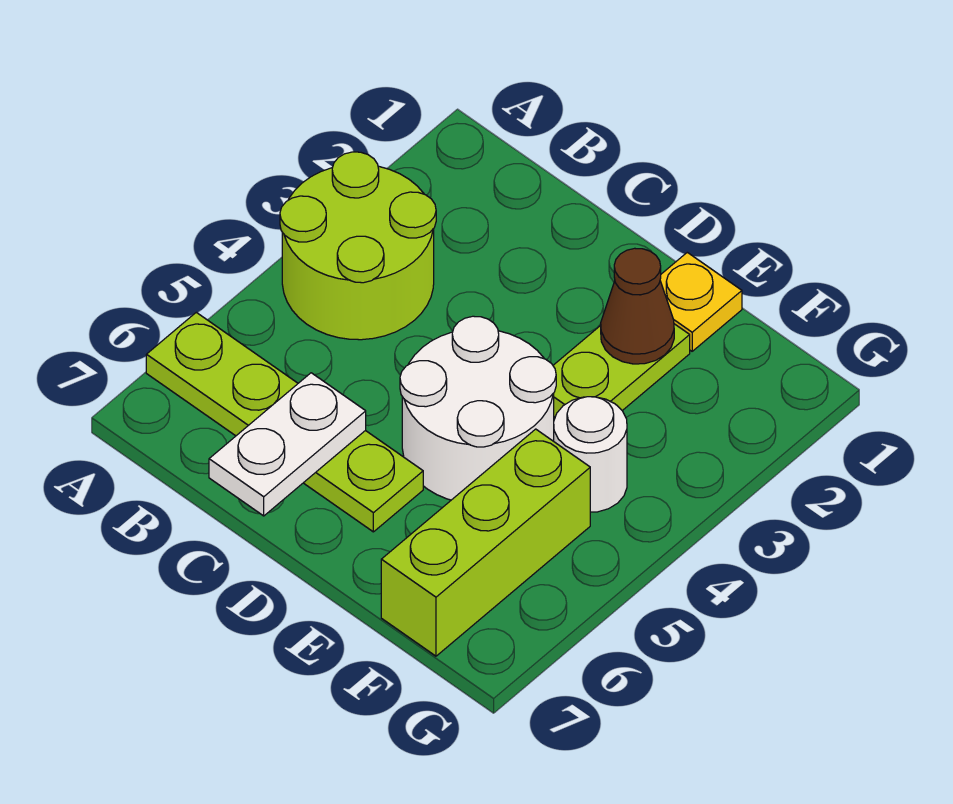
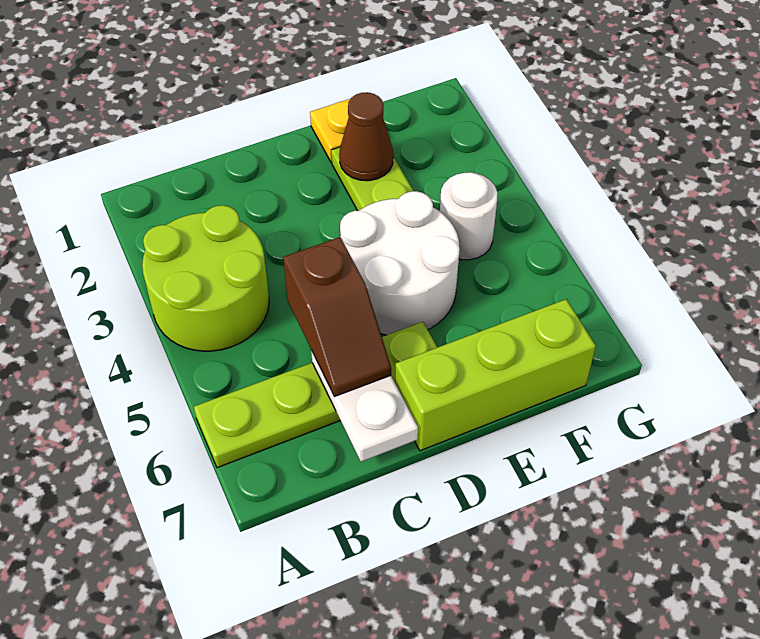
none -> brown 1x2 slope [283,237,391,397]
lime 1x3 brick [381,429,590,656] -> lime 1x3 brick turned to [395,299,596,451]

